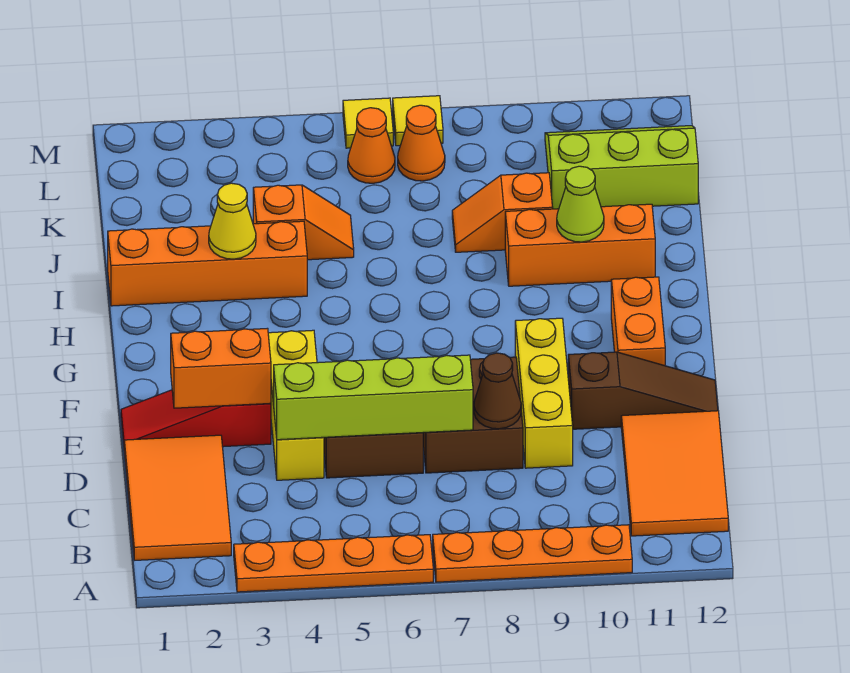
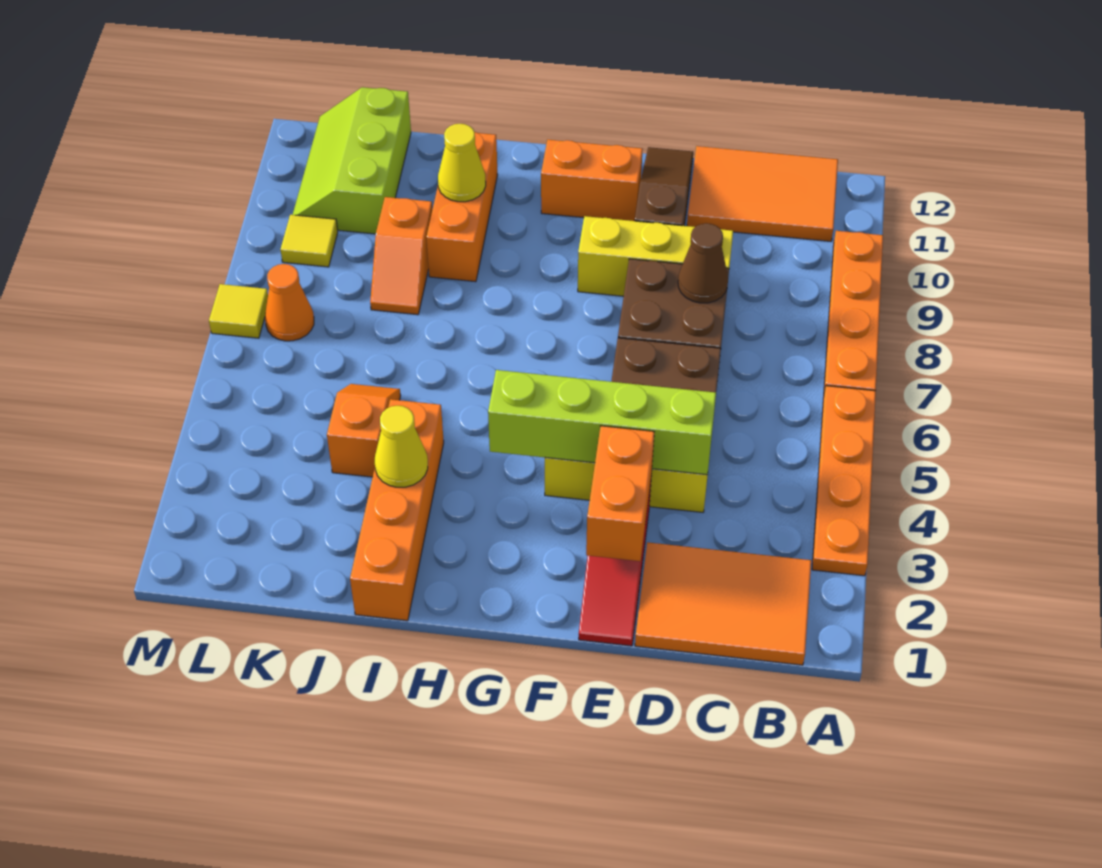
lime 1x4 brick [274,355,473,440] -> lime 1x4 brick turned to [488,370,716,475]
lime 1x1 cone [557,166,604,242] -> yellow 1x1 cone [438,124,486,202]
orange 1x1 cone [348,108,395,183] -> none
yellow 1x1 tile [343,98,393,148] -> yellow 1x1 tile moved to [280,215,338,267]

